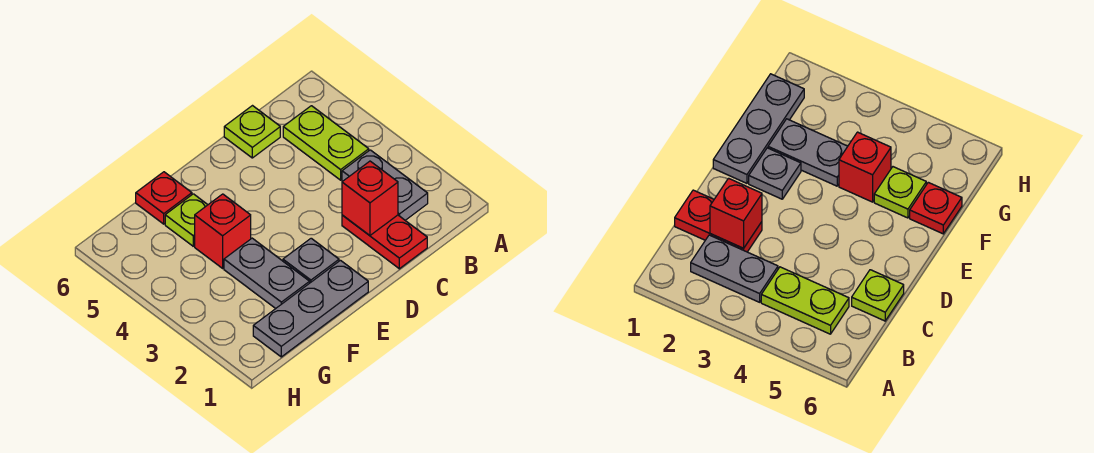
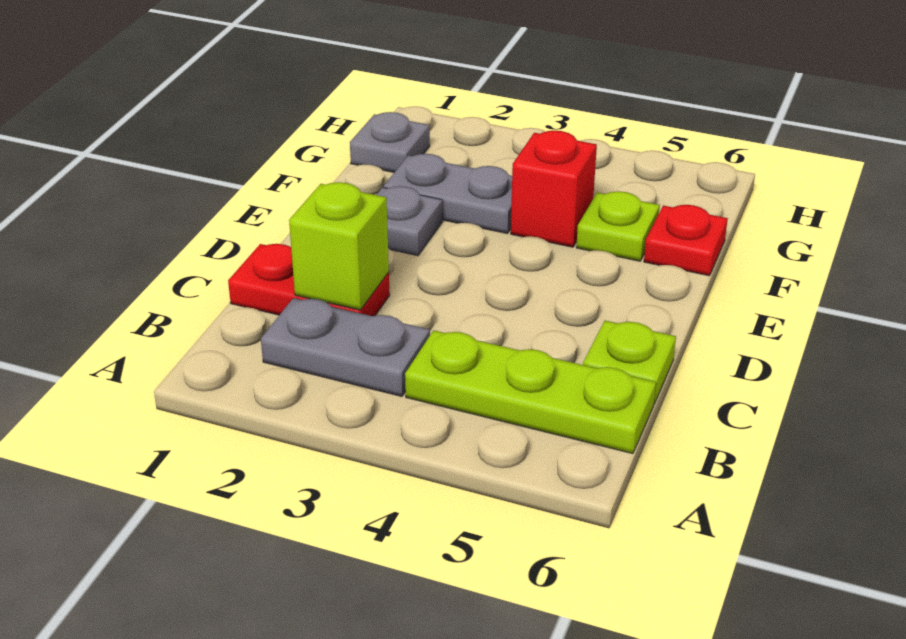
lime 1x2 plate [283,106,369,180] -> lime 1x3 plate [405,330,656,454]
red 1x1 brick [342,161,398,235] -> lime 1x1 brick [289,182,389,310]
grey 1x3 plate [253,260,368,357] -> grey 1x1 plate [350,112,430,172]

